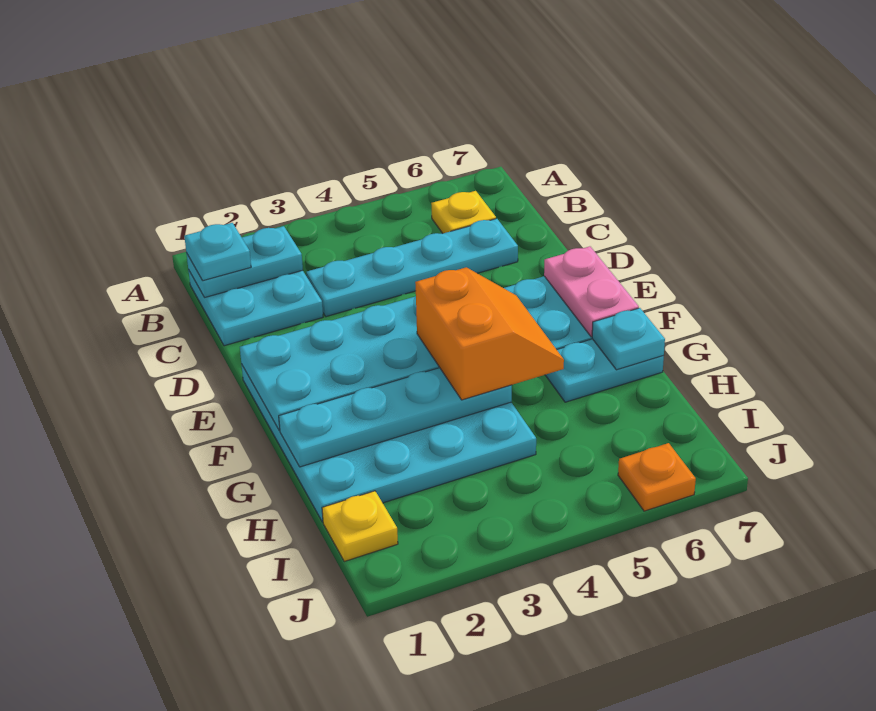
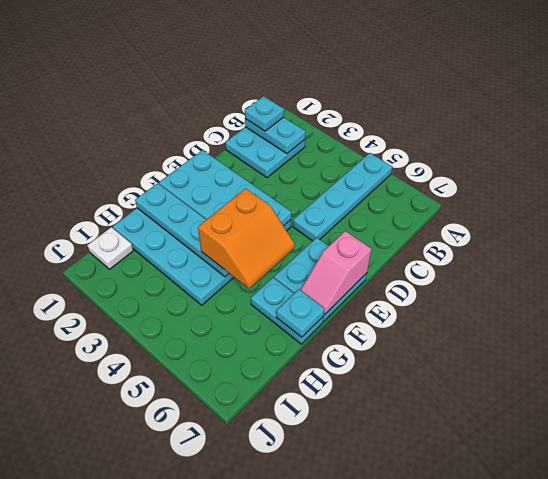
yellow 1x1 plate [431,191,496,233] -> none
cyan 1x4 plate [306,219,518,317] -> cyan 1x4 plate turned to [293,153,392,241]
pink 1x2 plate [544,246,639,337] -> pink 1x2 slope [301,231,371,314]
yellow 1x1 plate [322,491,398,561] -> white 1x1 plate [87,227,133,269]
orange 1x1 plate [618,443,696,511] -> none

